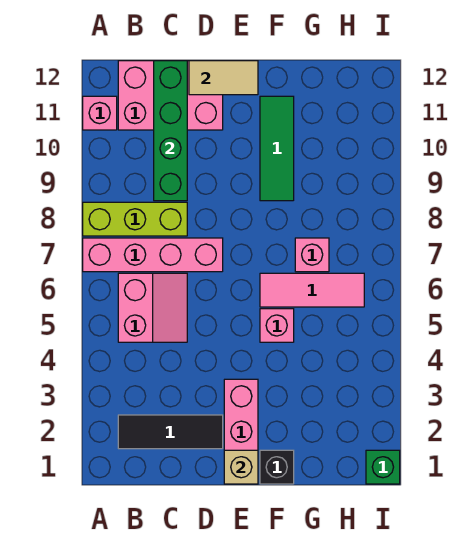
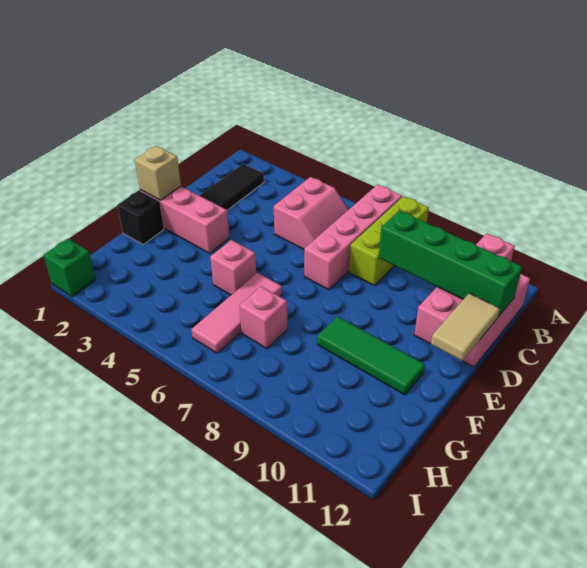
pink 2x2 slope [118,273,187,342] -> pink 2x2 slope turned to [274,177,349,249]

